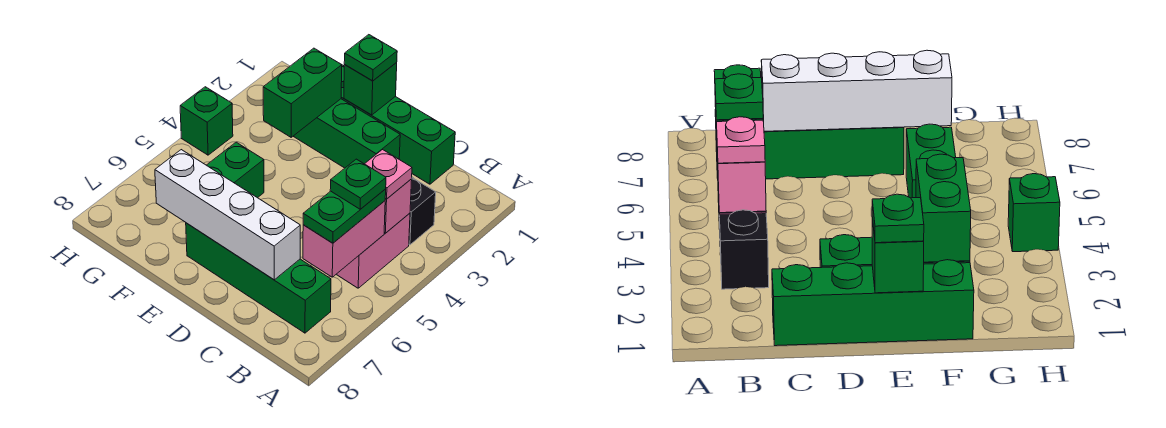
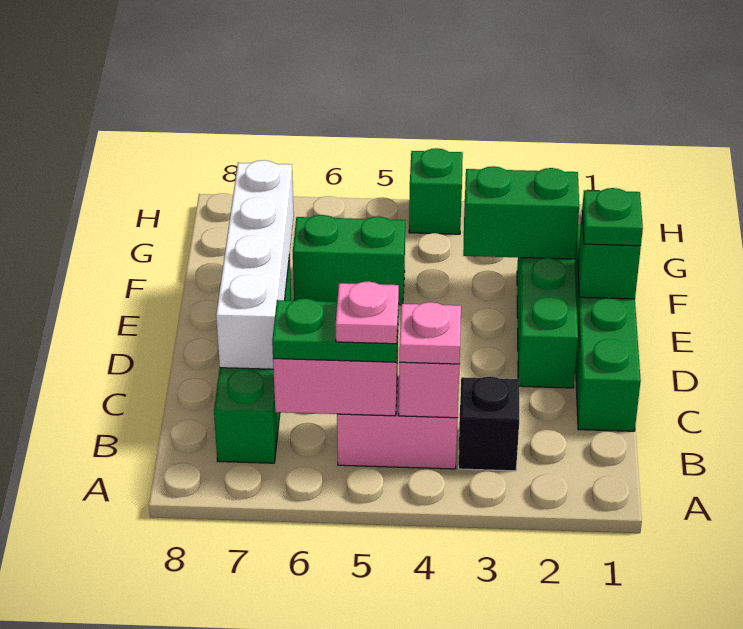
green 1x1 plate [330,159,386,209] -> pink 1x1 plate [336,281,399,344]

